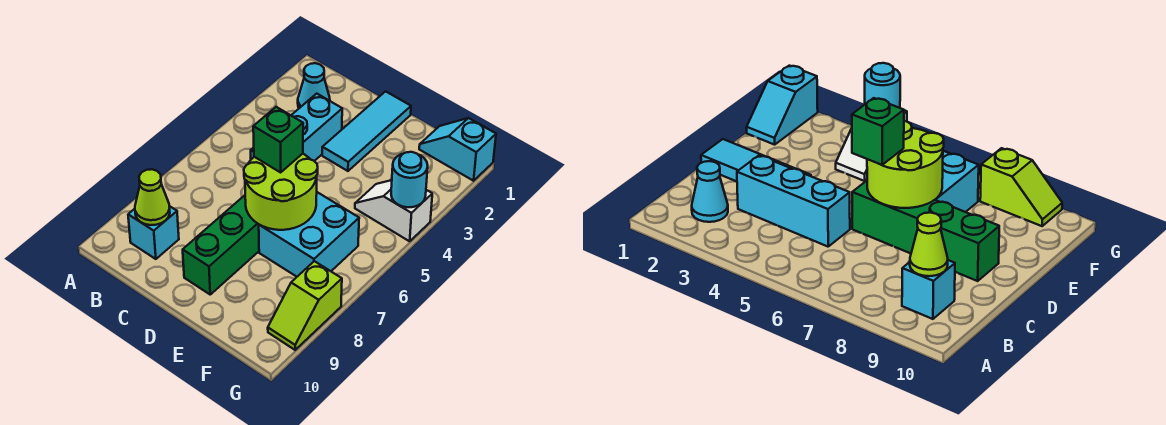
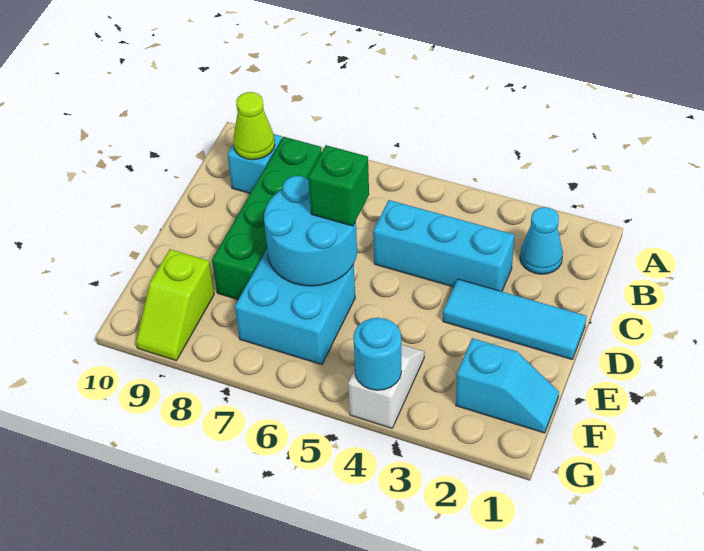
green 1x4 brick [183,195,259,294] -> green 1x4 brick turned to [212,137,322,299]
lime 2x2 round brick [244,154,318,230] -> cyan 2x2 round brick [264,176,357,286]
cyan 1x2 slope [419,118,496,181] -> cyan 1x2 slope turned to [456,338,559,433]
lime 1x2 slope [268,261,342,350] -> lime 1x2 slope turned to [136,249,214,361]

